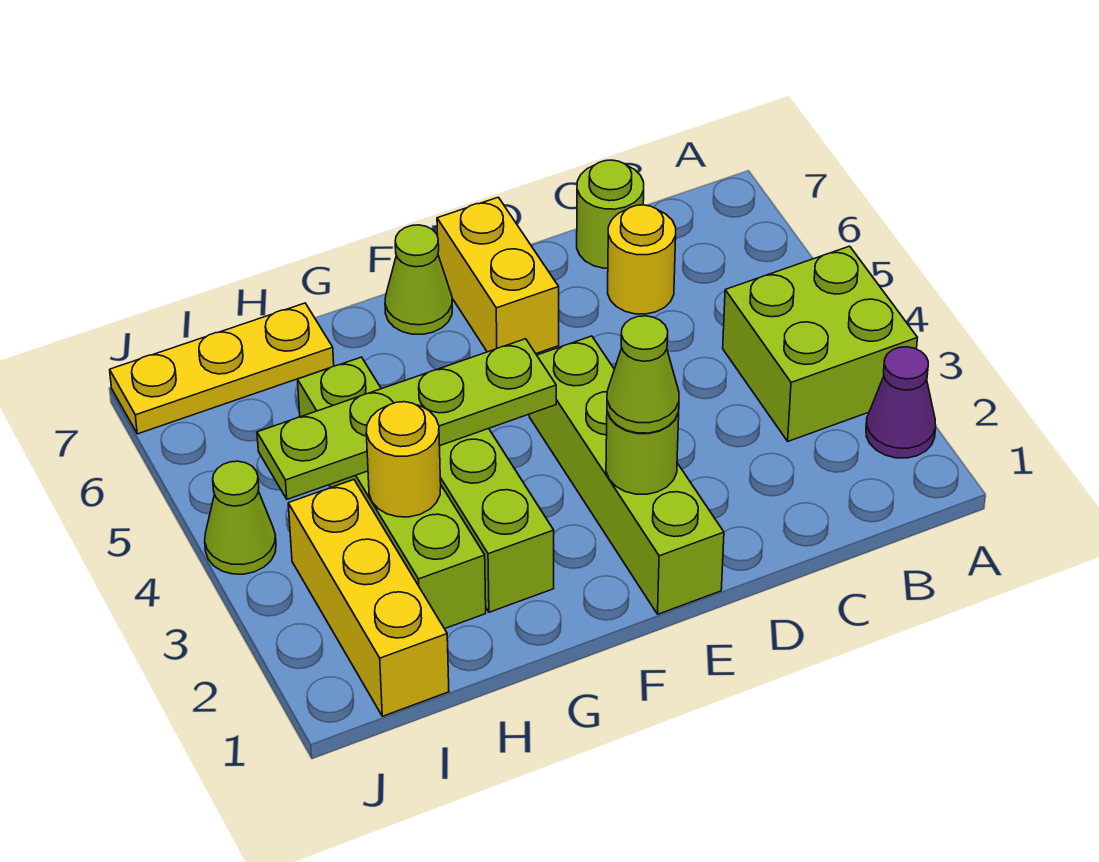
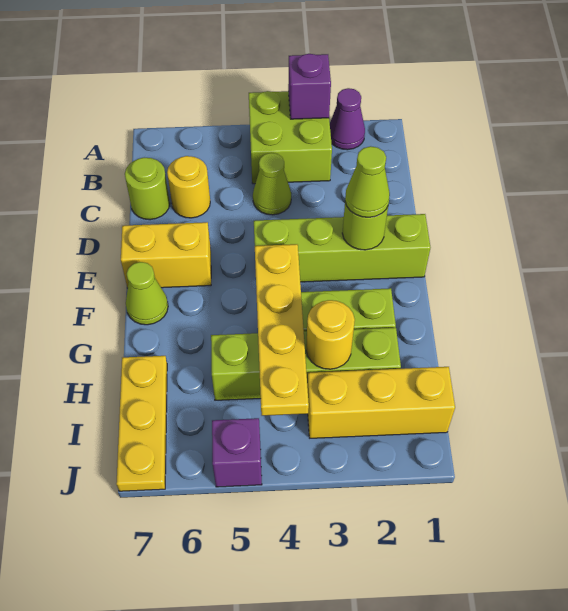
none -> purple 1x1 brick [288,54,331,119]
lime 1x4 plate [257,339,556,499] -> yellow 1x4 plate [255,244,309,416]
lime 1x1 cone [205,461,276,574] -> lime 1x1 cone moved to [253,153,291,215]
none -> purple 1x1 brick [212,418,262,487]

